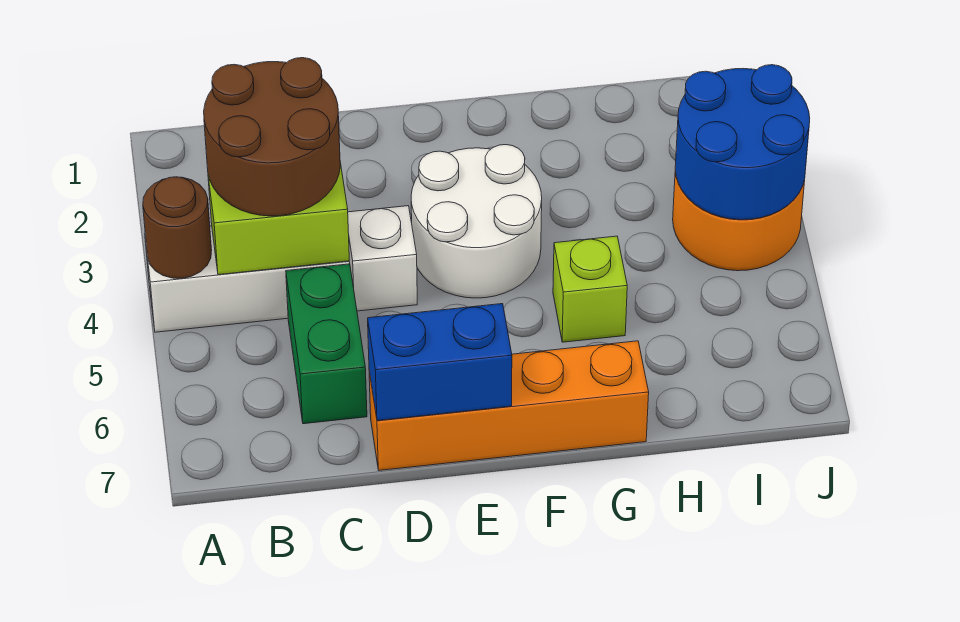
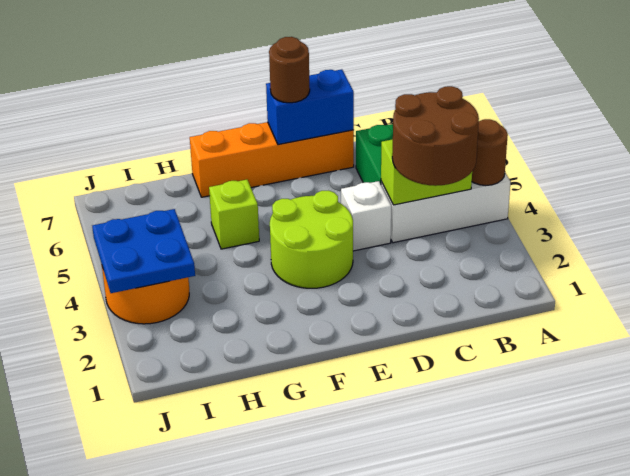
white 2x2 round brick [411,145,542,298] -> lime 2x2 round brick [270,191,353,288]
none -> brown 1x1 round brick [269,37,310,103]
blue 2x2 round brick [675,65,810,220] -> blue 2x2 plate [92,209,195,293]

